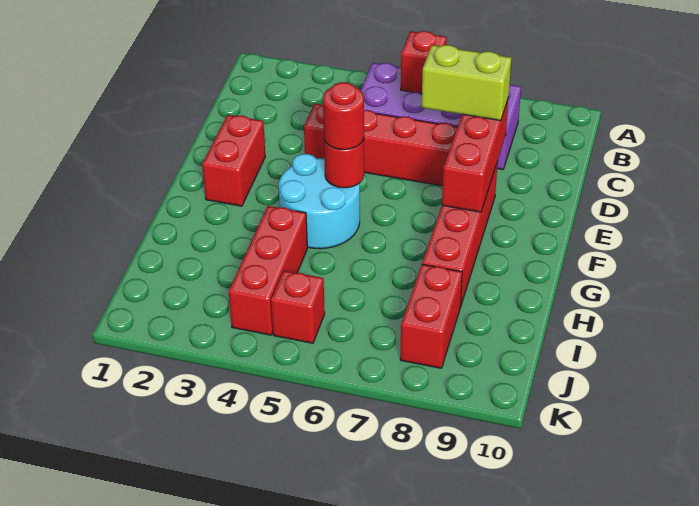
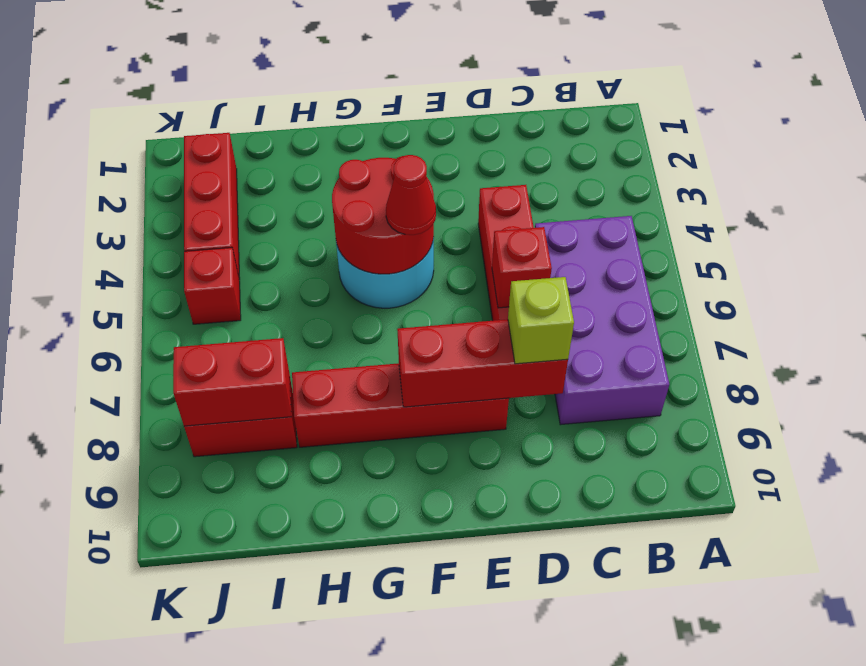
red 1x1 brick [401,31,447,94] -> red 1x1 brick moved to [492,227,552,308]
lime 1x2 brick [422,45,511,121] -> lime 1x1 brick [508,277,574,364]
red 1x2 brick [202,115,265,206] -> red 1x2 brick moved to [173,338,291,426]
red 1x1 round brick [324,139,364,188] -> red 2x2 round brick [332,156,434,274]
red 1x1 round brick [323,82,364,150] -> red 1x1 cone [386,155,436,235]
red 1x3 brick [229,206,307,335] -> red 1x3 brick turned to [184,133,240,279]

